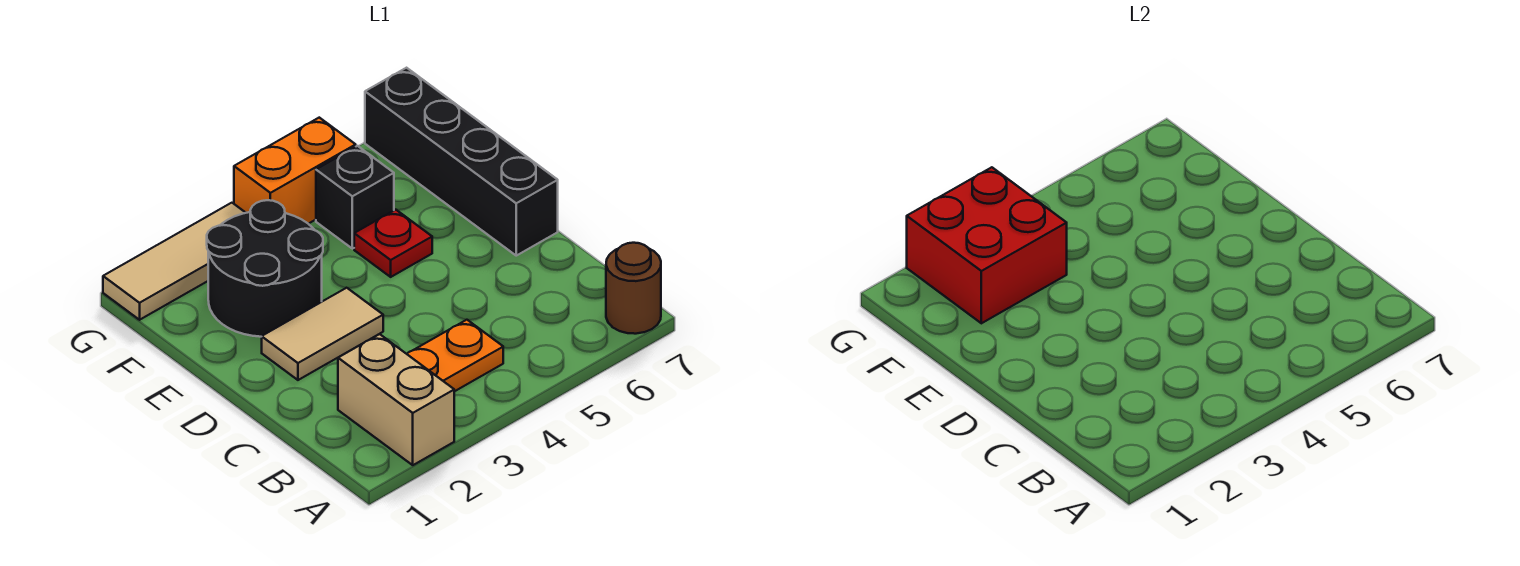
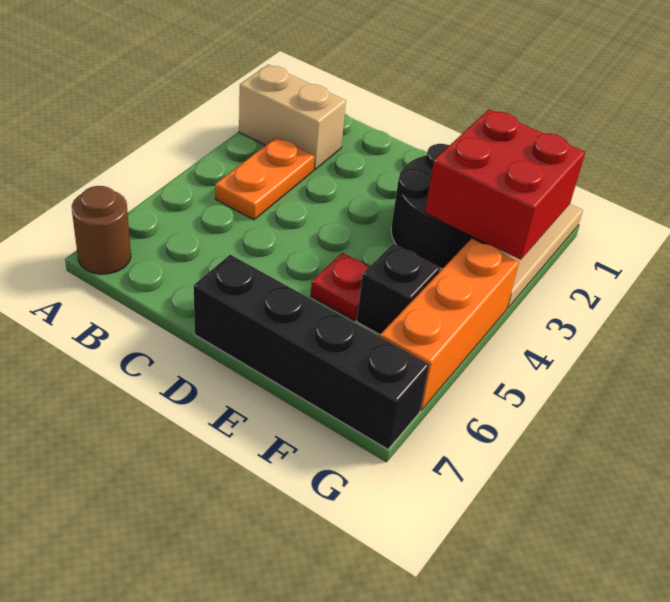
tan 1x2 tile [262,288,383,380] -> none
orange 1x2 brick [234,118,356,224] -> orange 1x3 brick [380,239,519,410]

